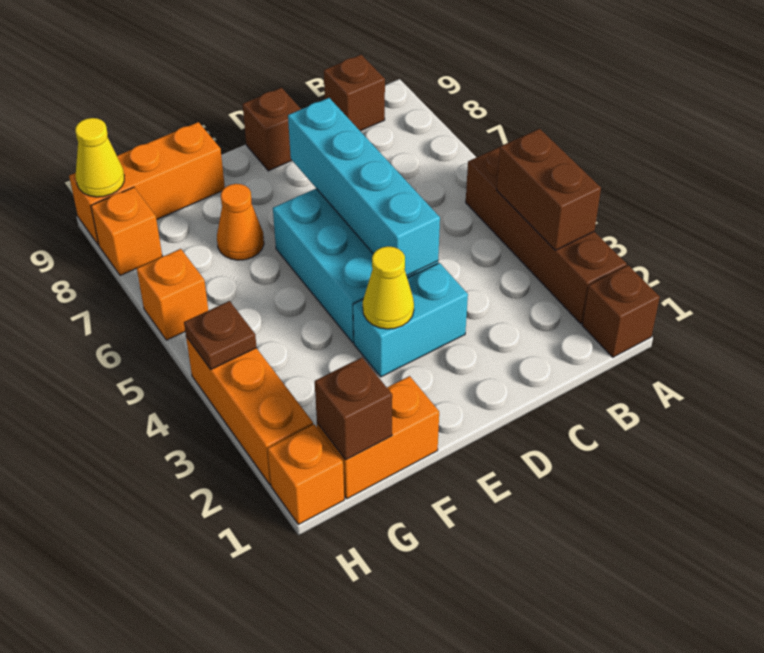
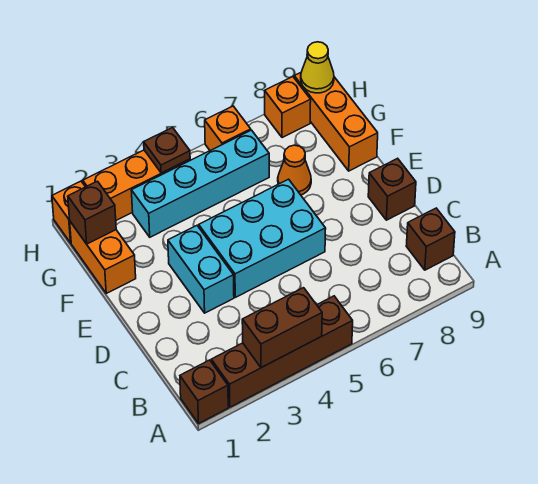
cyan 1x4 brick [288,98,440,276] -> cyan 1x4 brick moved to [131,130,269,237]
yellow 1x1 cone [363,246,414,329] -> none

